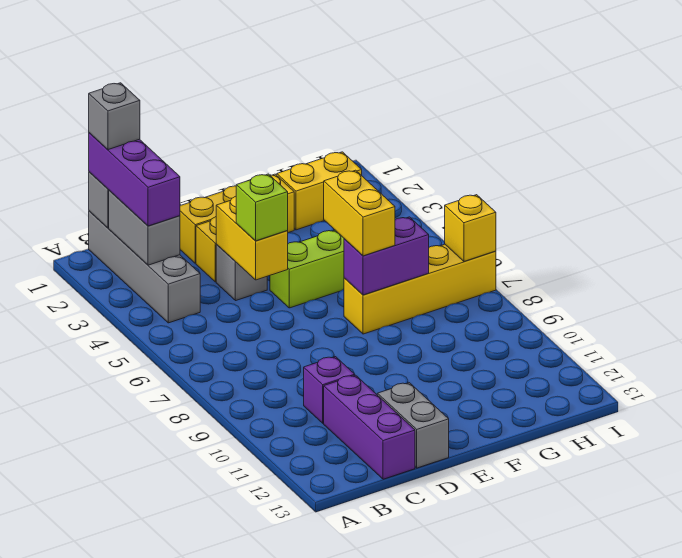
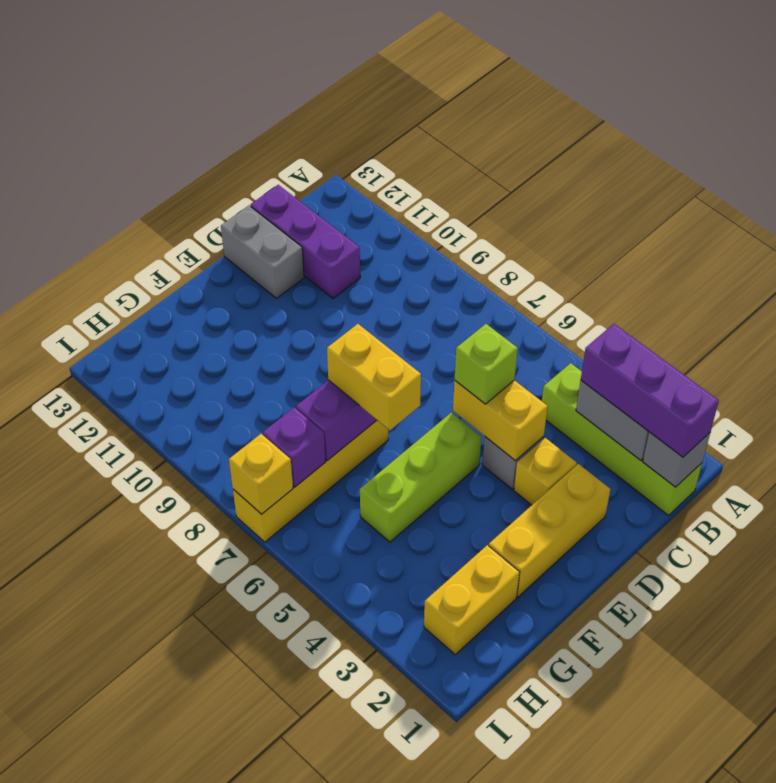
grey 1x4 brick [89,211,200,323] -> lime 1x4 brick [542,363,702,515]
grey 1x1 brick [89,83,140,150] -> none
purple 1x1 brick [304,357,355,423] -> purple 1x1 brick moved to [263,407,326,487]

